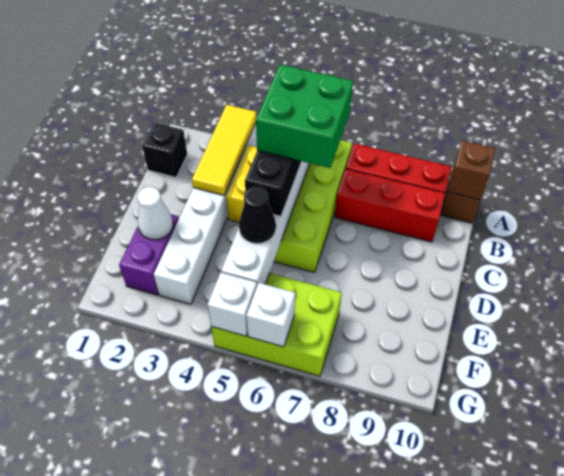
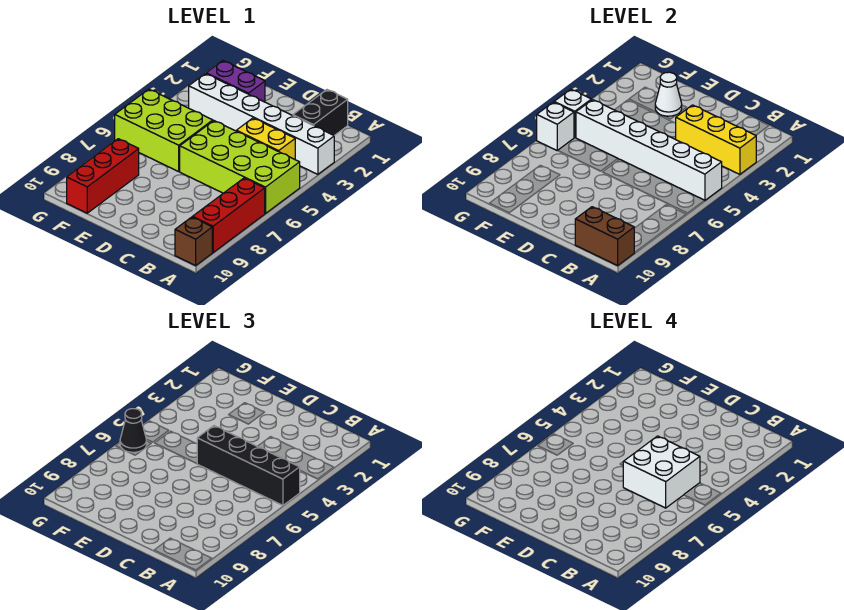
yellow 1x3 tile [192,105,257,195] -> yellow 1x3 brick [676,105,756,174]
brown 1x1 brick [448,141,495,200] -> brown 1x2 brick [575,207,634,265]
black 1x1 brick [142,123,187,177] -> black 1x2 brick [293,90,348,136]
green 2x2 brick [256,65,353,168] -> white 2x2 brick [623,436,700,508]
red 1x3 brick [335,169,445,242] -> red 1x3 brick moved to [67,139,139,213]
black 1x1 cone [239,187,276,244] -> black 1x1 cone moved to [120,409,147,452]
lime 2x3 brick [211,273,342,376] -> lime 2x3 brick turned to [115,89,213,172]

